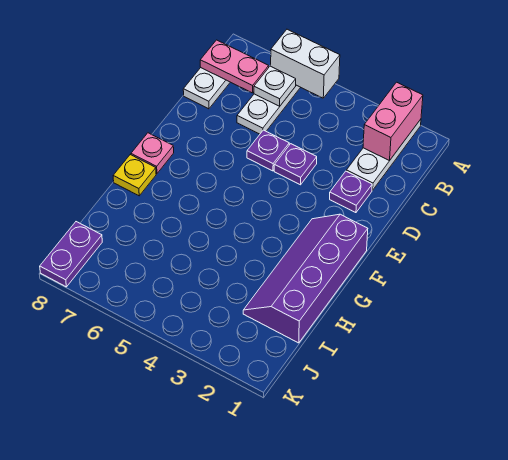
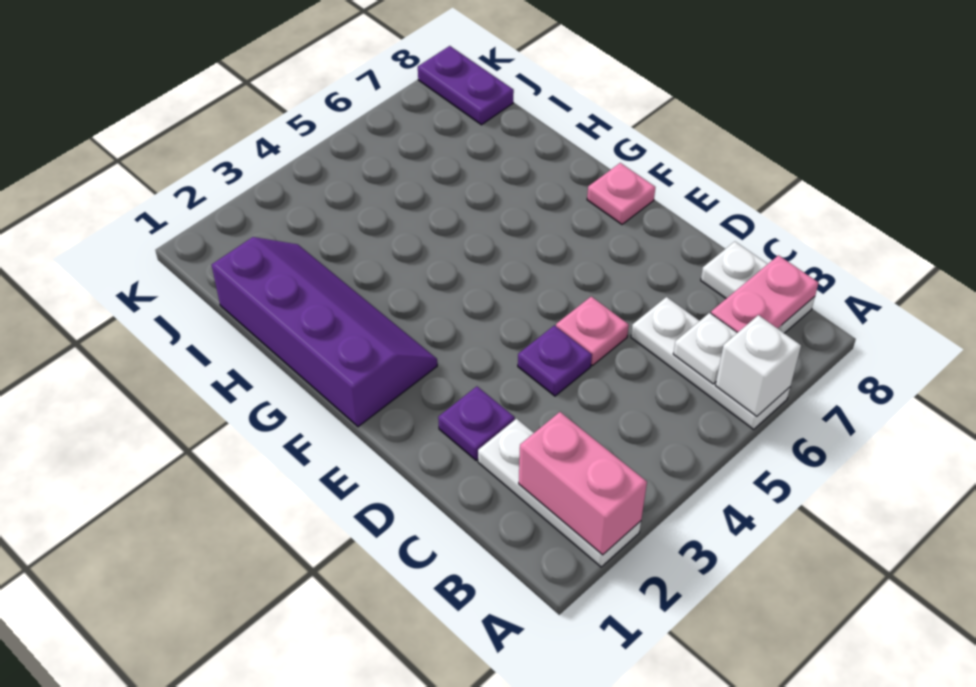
white 1x2 brick [271,29,340,98] -> white 1x1 brick [715,315,801,416]
purple 1x1 plate [247,130,289,171] -> pink 1x1 plate [556,297,629,365]
yellow 1x1 plate [113,155,156,196] -> none

